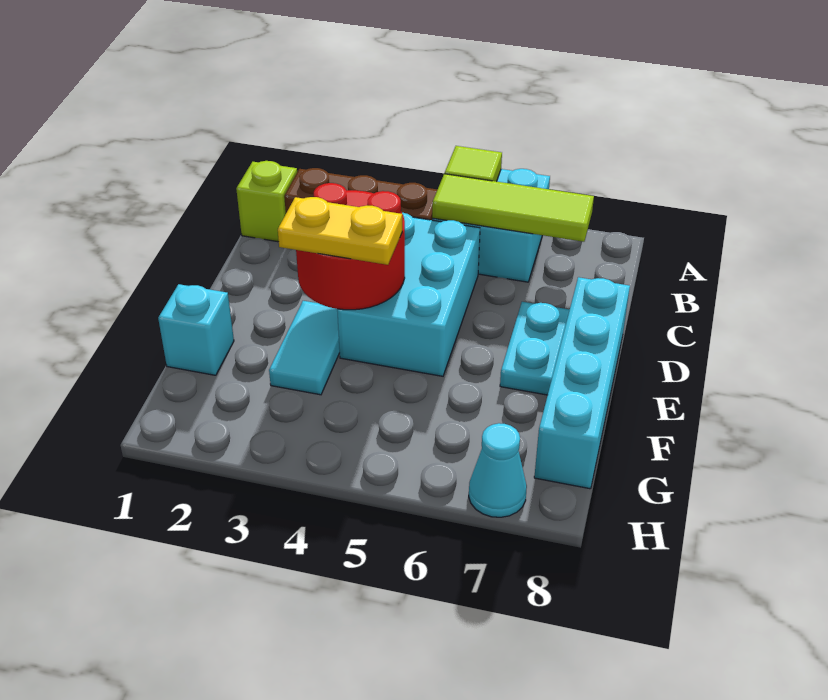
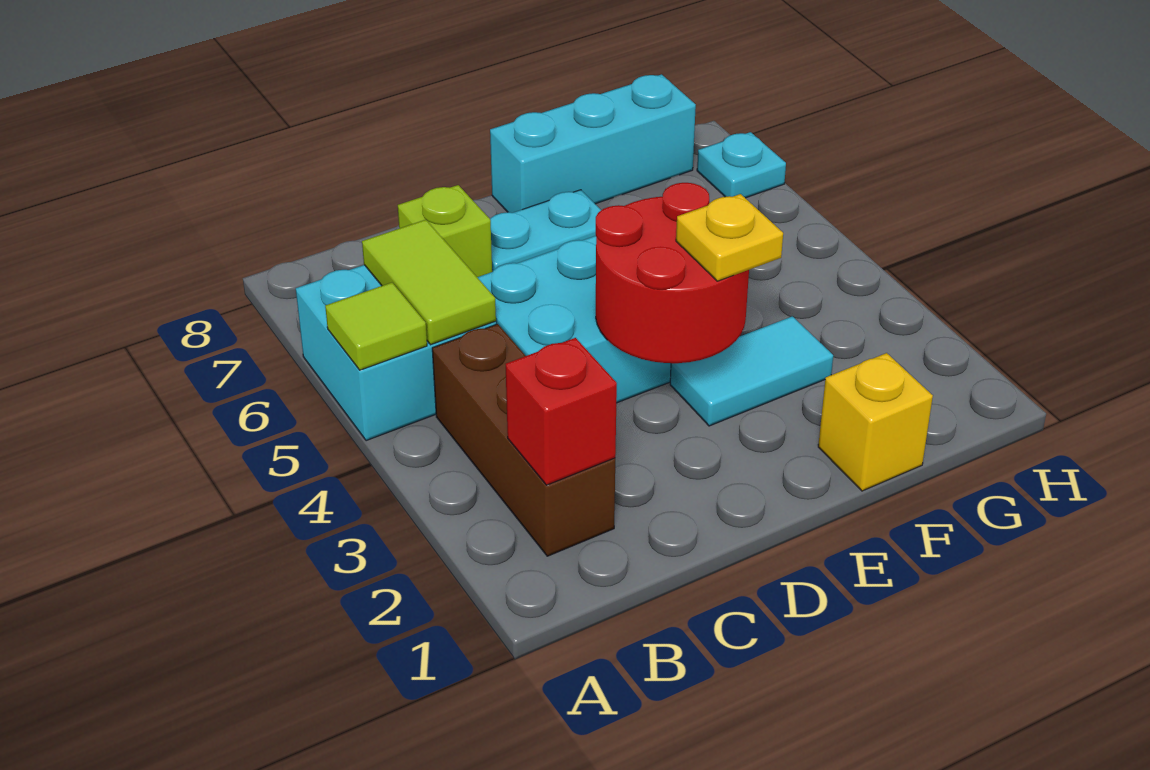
lime 1x1 brick [236,161,297,242] -> lime 1x1 brick moved to [398,185,492,277]
none -> red 1x1 brick [506,338,617,485]
lime 1x3 tile [432,174,594,242] -> lime 1x2 tile [362,220,496,345]
cyan 1x4 brick [534,277,630,489] -> cyan 1x3 brick [490,74,696,213]
yellow 1x2 plate [278,197,402,265] -> yellow 1x1 plate [676,194,783,281]
cyan 1x1 brick [158,284,234,375] -> yellow 1x1 brick [818,353,933,491]
cyan 1x1 cone [469,423,527,517] -> cyan 1x1 plate [697,132,786,198]

